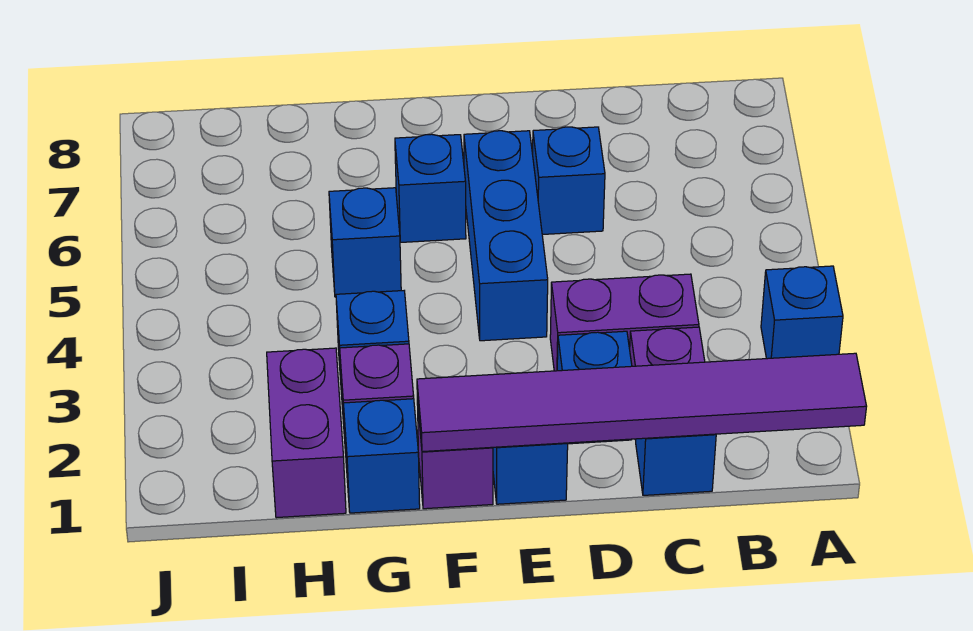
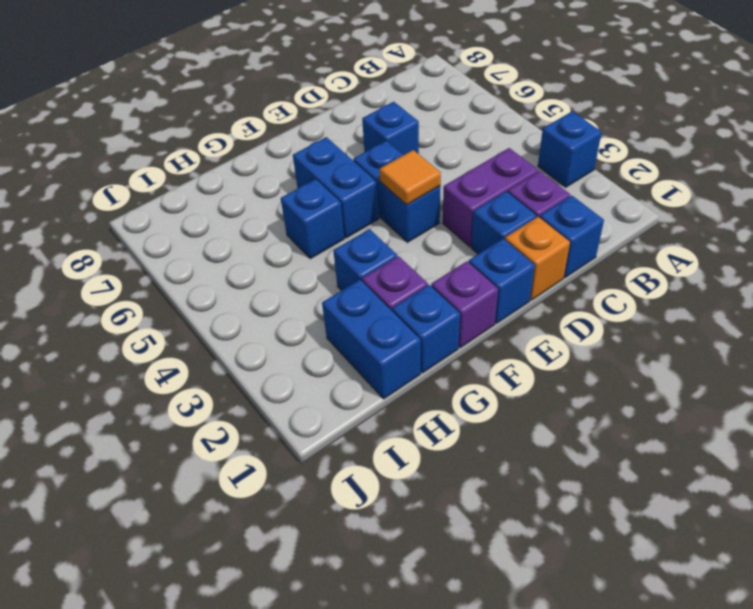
purple 1x6 tile [417,353,867,452] -> none
none -> orange 1x1 brick [505,217,570,300]
blue 1x3 brick [464,131,548,341] -> blue 1x2 brick [353,141,440,242]
none -> orange 1x1 tile [379,150,441,205]
blue 1x1 brick [395,134,466,242] -> blue 1x2 brick [293,137,379,238]
purple 1x2 brick [267,348,346,518] -> blue 1x2 brick [322,280,421,399]

